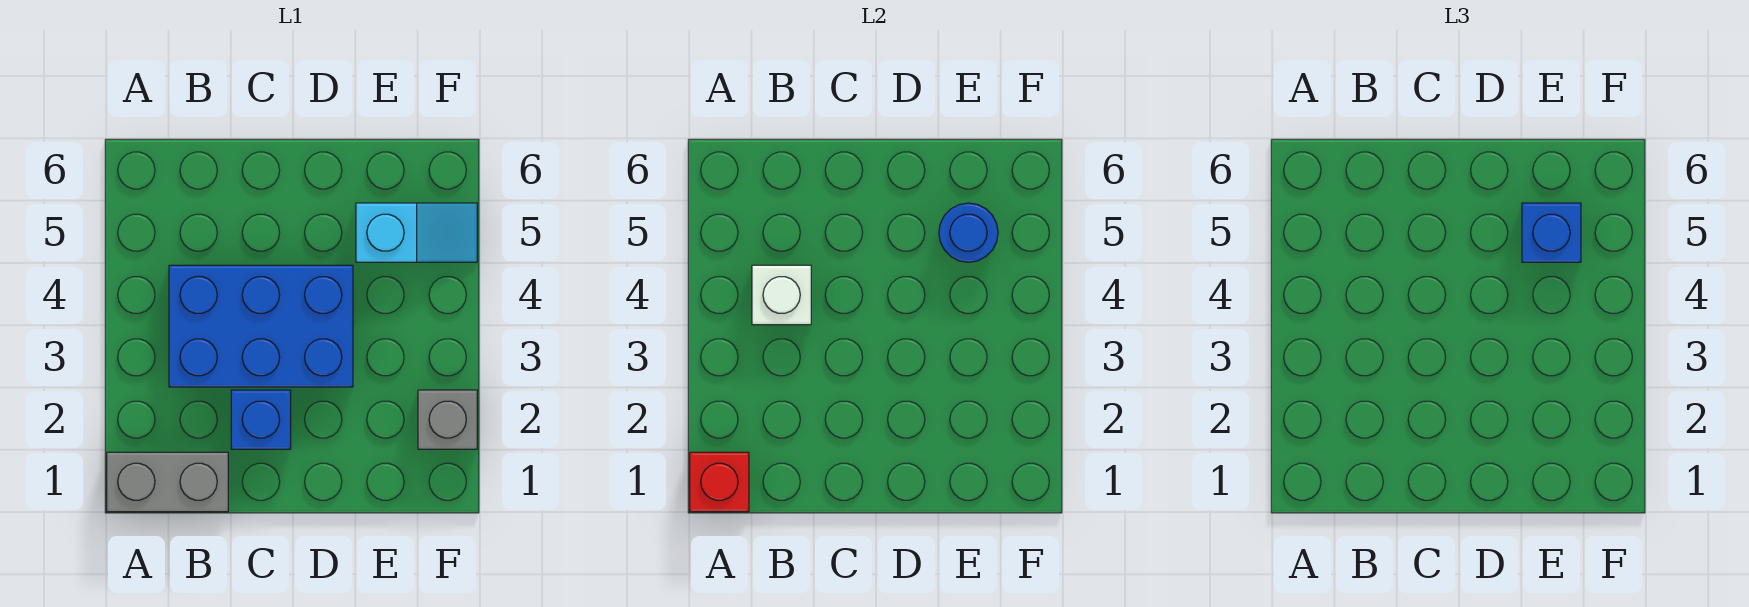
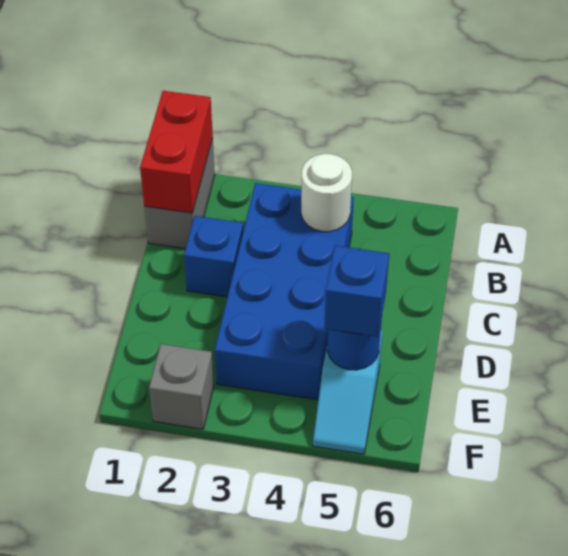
red 1x1 brick [690,452,749,512] -> red 1x2 brick [140,91,213,213]
blue 2x3 brick [169,265,353,387] -> blue 2x4 brick [215,183,354,400]
white 1x1 brick [752,265,811,325] -> white 1x1 round brick [301,154,352,232]

